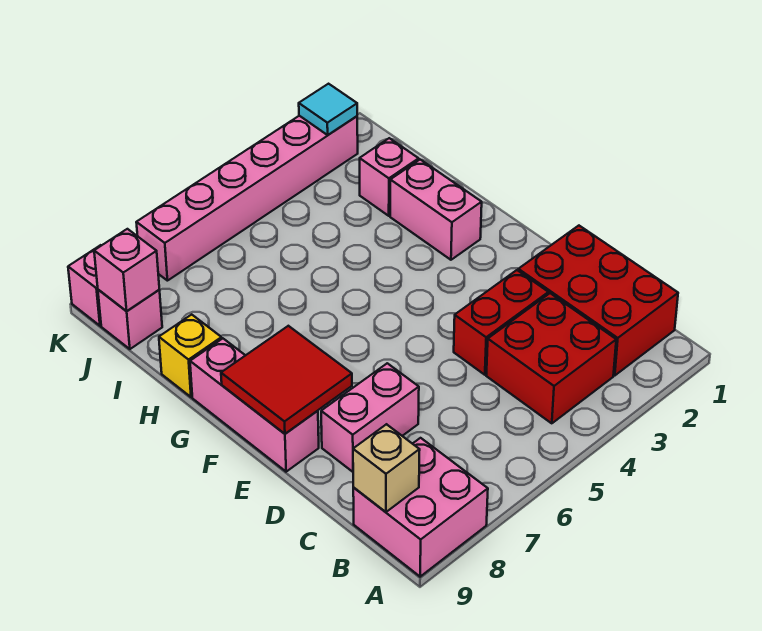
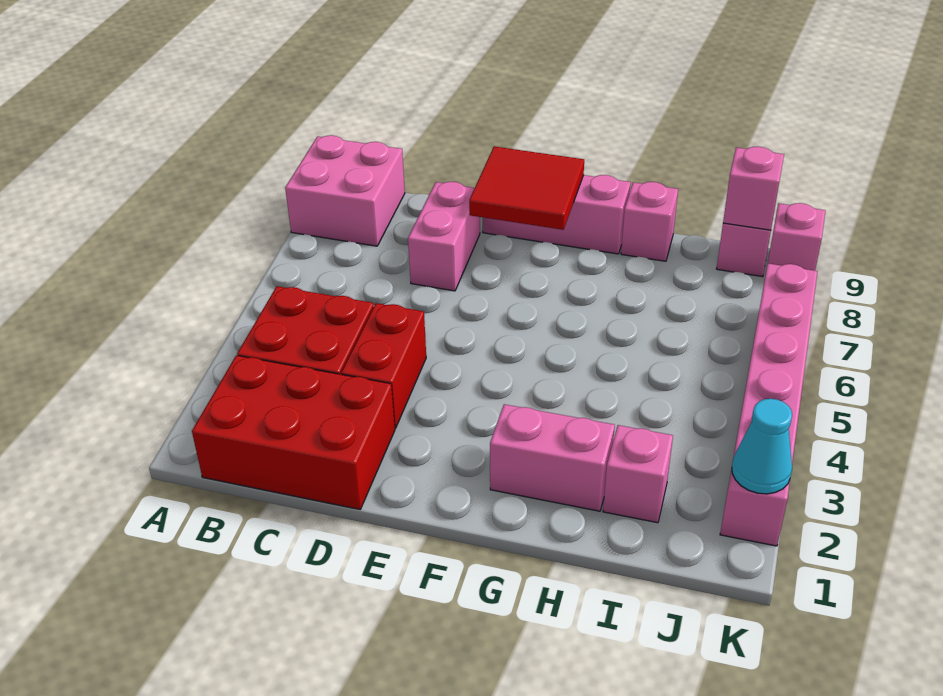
tan 1x1 brick [353,424,420,512] -> none
yellow 1x1 brick [159,315,222,397] -> pink 1x1 brick [621,182,678,261]
cyan 1x1 tile [299,84,357,135] -> cyan 1x1 cone [732,399,792,494]

